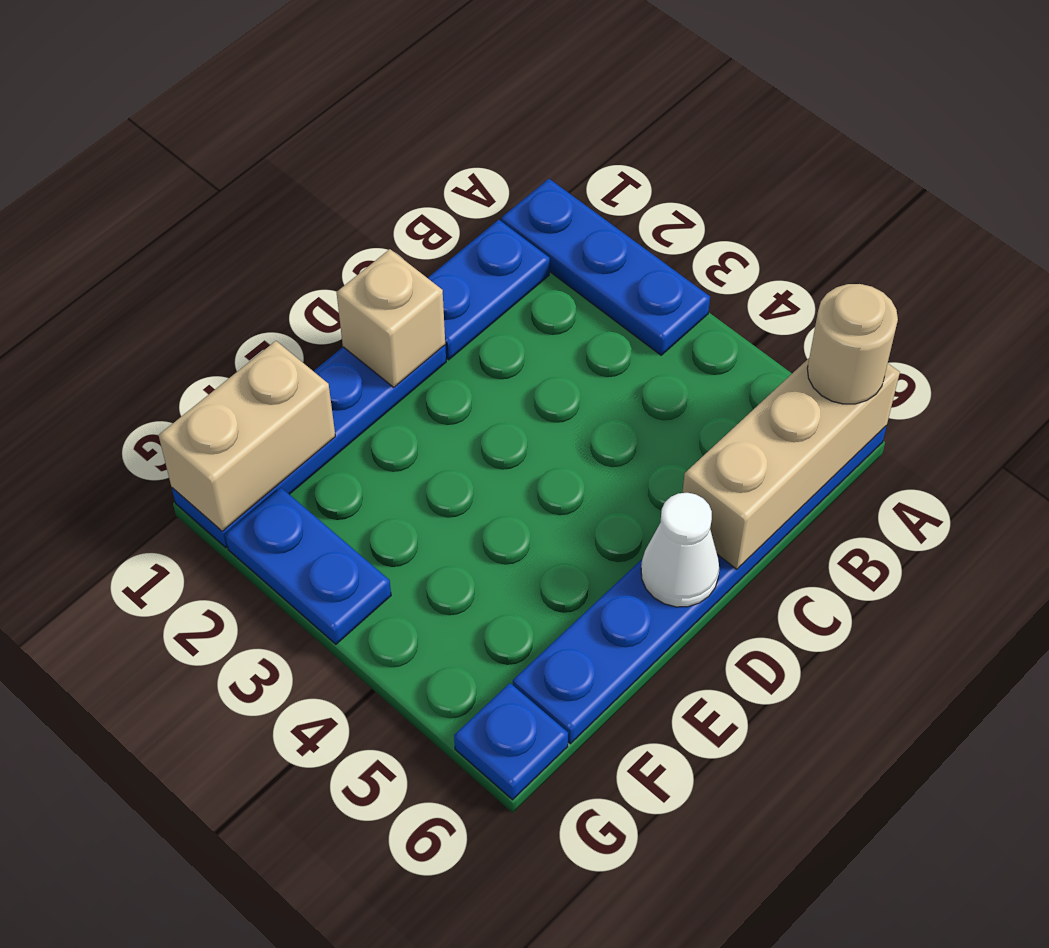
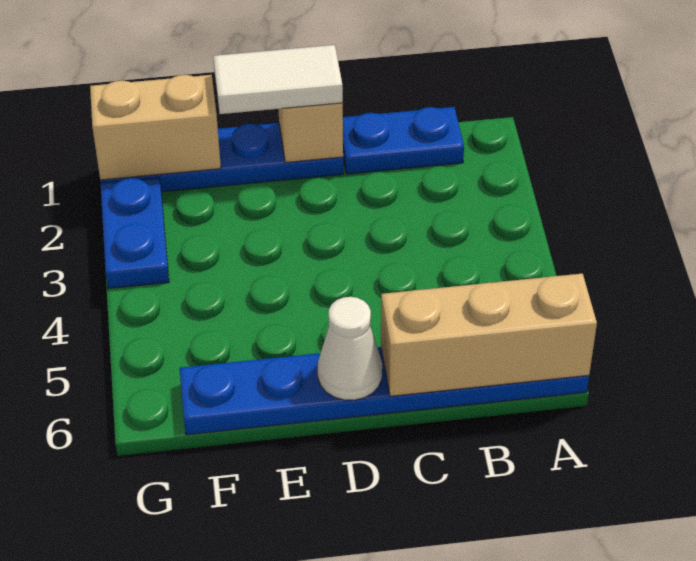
blue 1x3 plate [501,179,710,355] -> none
tan 1x1 round brick [807,284,898,404] -> none
none -> white 1x2 tile [213,45,343,114]
blue 1x1 plate [454,683,568,800] -> none

